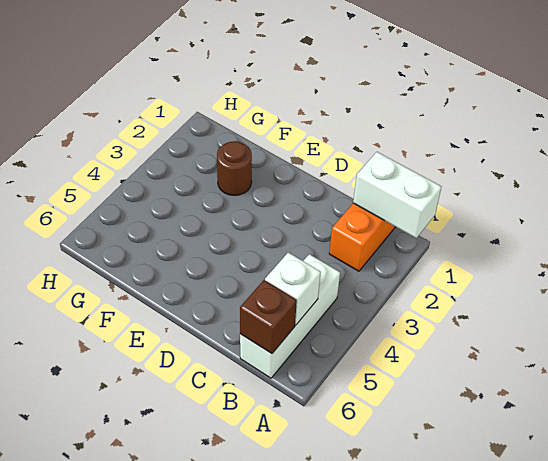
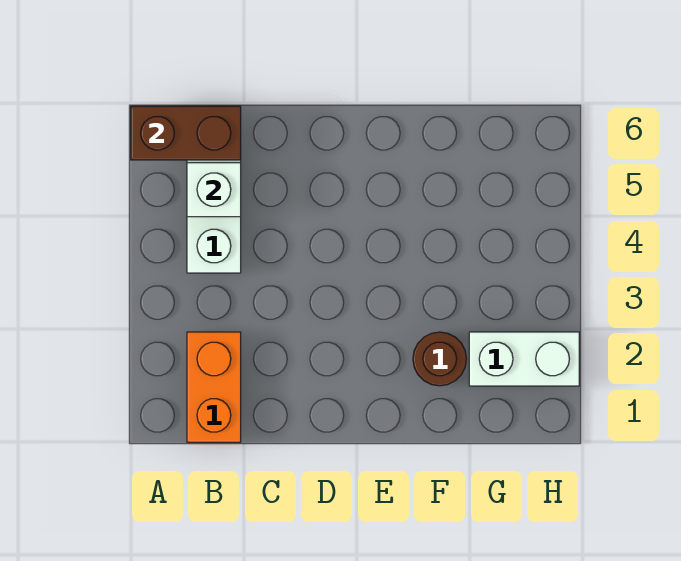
white 1x2 brick [353,152,441,238] -> white 1x2 brick moved to [469,332,579,386]
brown 1x1 brick [240,280,297,354] -> brown 1x2 brick [131,106,241,160]

